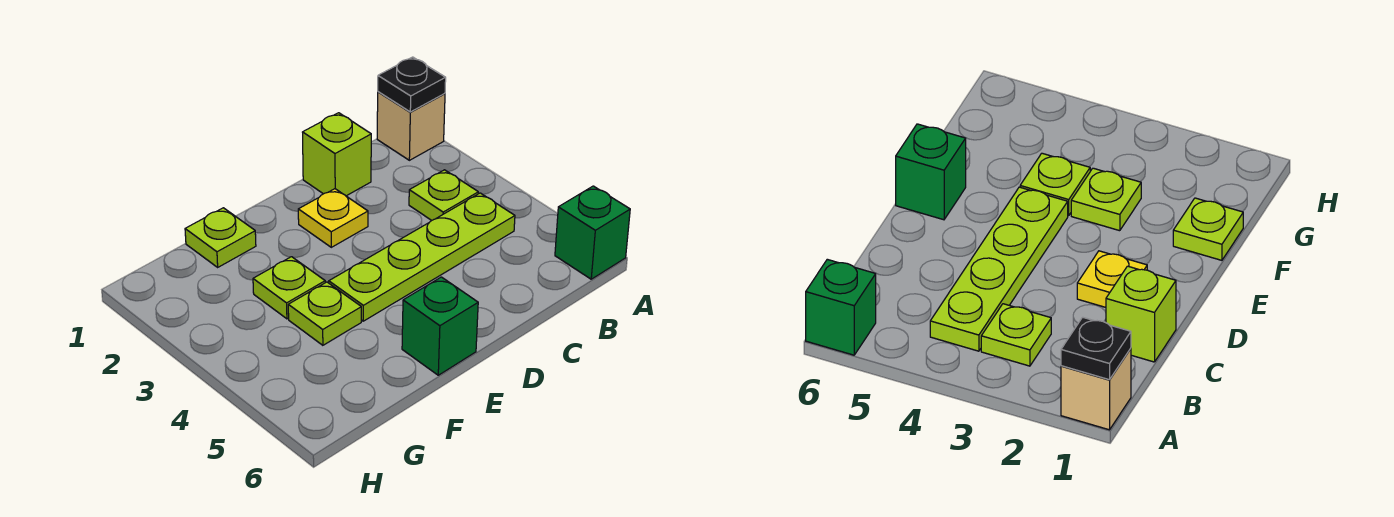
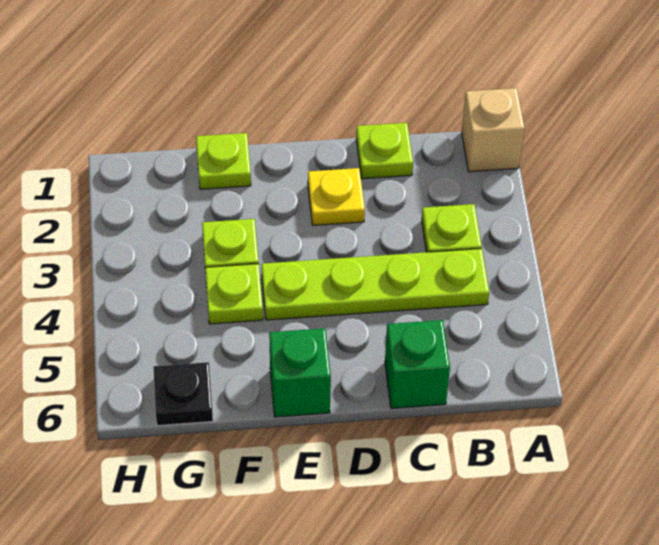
black 1x1 plate [378,57,446,112] -> black 1x1 plate moved to [153,362,213,426]
green 1x1 brick [555,186,630,279] -> green 1x1 brick moved to [385,320,450,408]
lime 1x1 brick [303,113,371,196] -> lime 1x1 plate [356,123,413,179]

